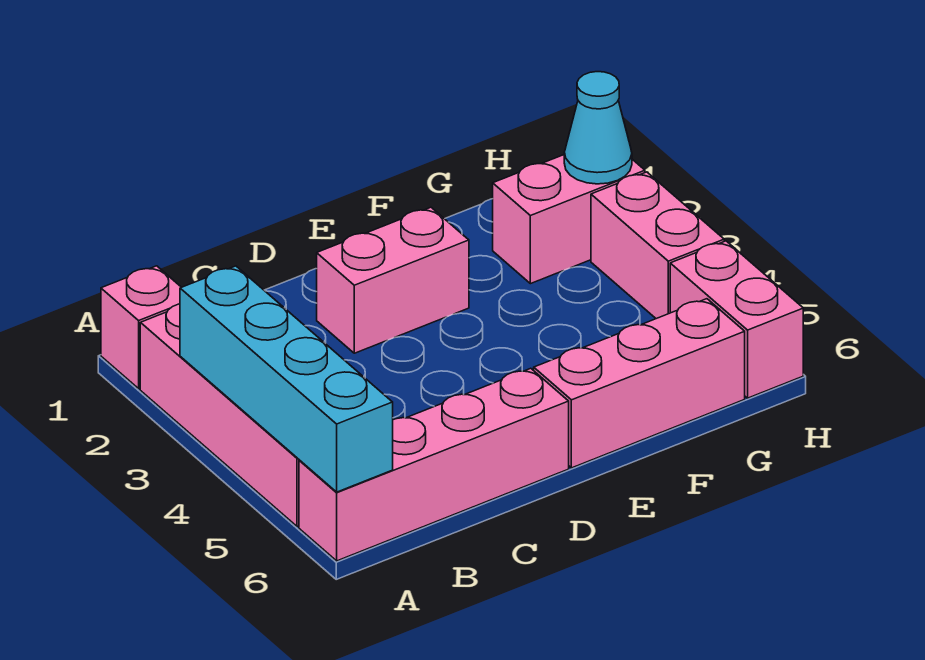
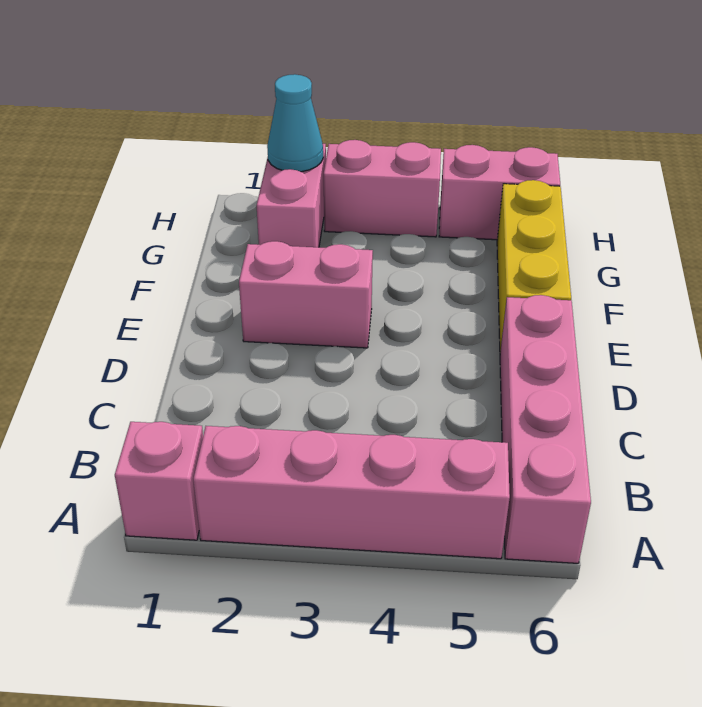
cyan 1x4 brick [180,266,393,492] -> none
pink 1x2 brick [317,207,469,353] -> pink 1x2 brick turned to [239,241,373,348]
pink 1x3 brick [534,299,745,468] -> yellow 1x3 brick [497,180,571,352]

